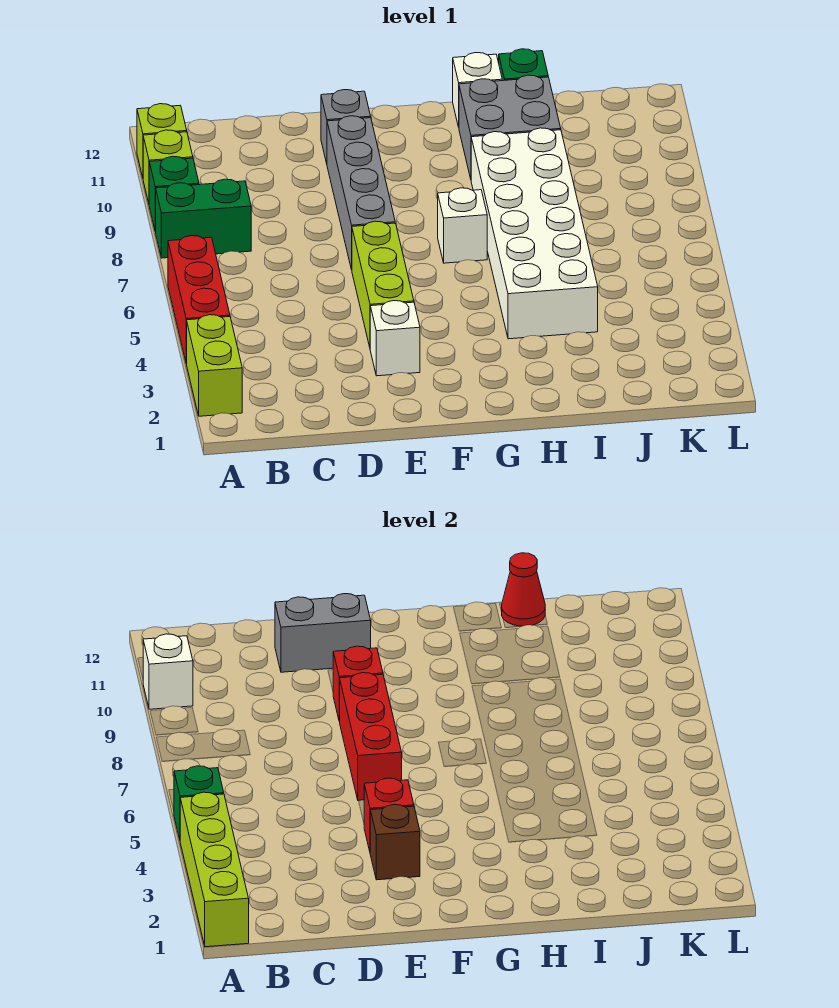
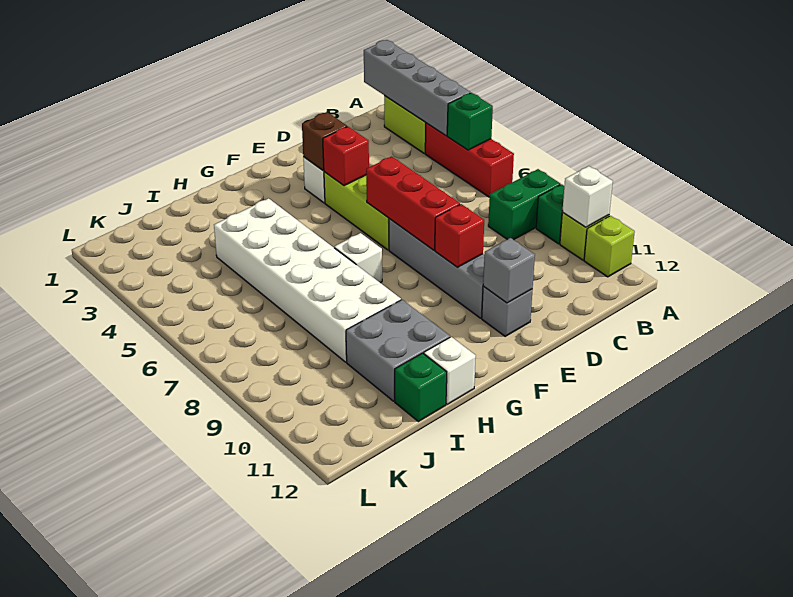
lime 1x4 brick [180,792,249,947] -> grey 1x4 brick [364,40,470,136]
grey 1x2 brick [275,594,371,672] -> grey 1x1 brick [483,238,535,303]
red 1x1 cone [501,553,545,626] -> none

